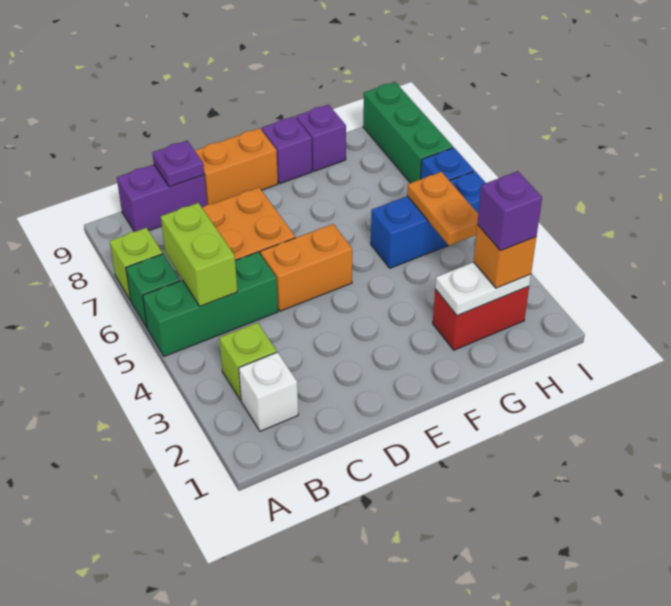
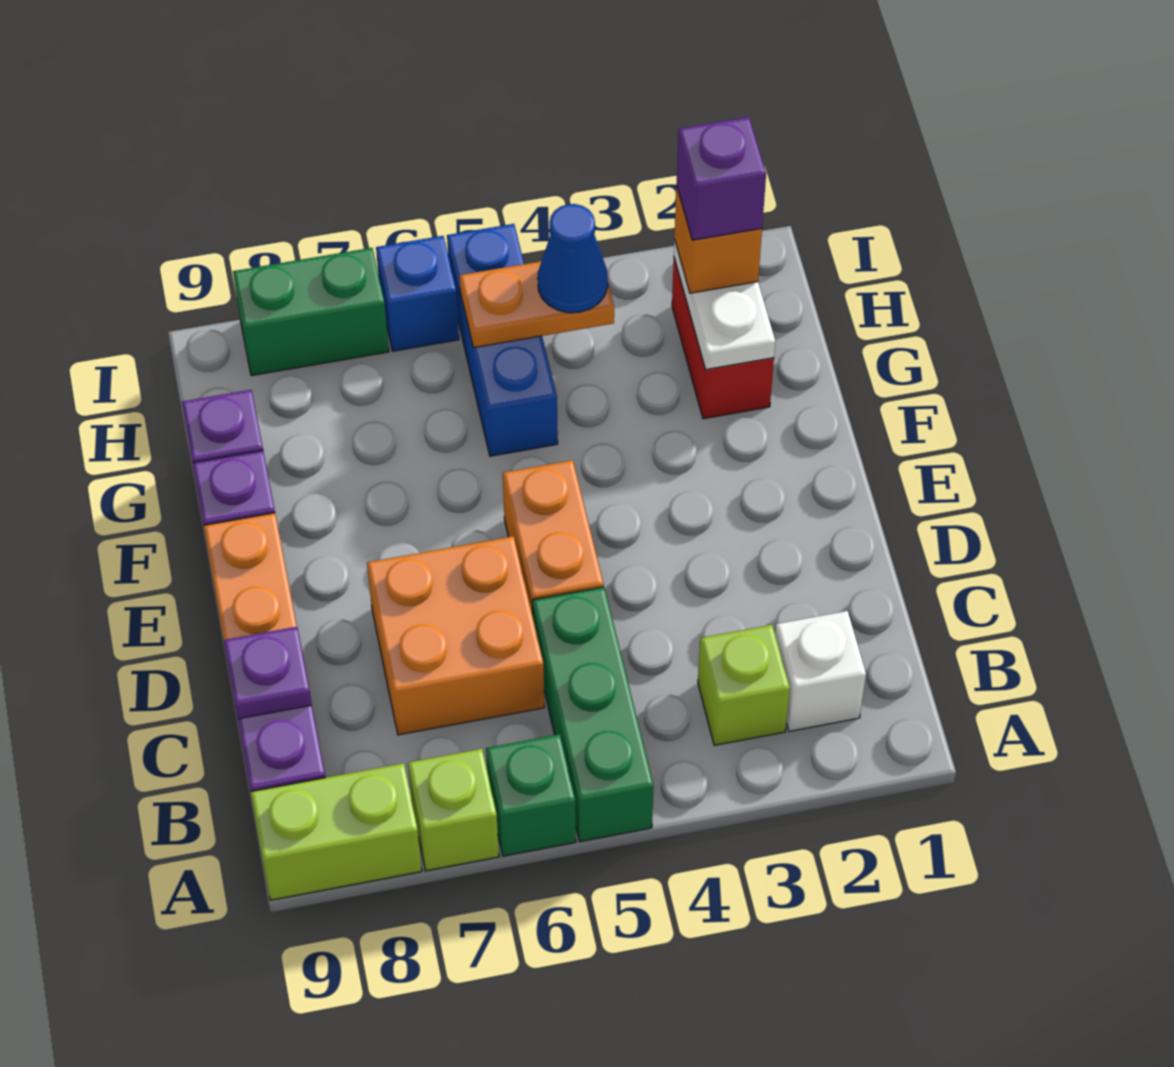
lime 1x2 brick [161,203,237,306] -> lime 1x2 brick moved to [250,763,422,900]
none -> blue 1x1 cone [538,204,608,313]
green 1x3 brick [363,82,453,183] -> green 1x2 brick [233,248,389,376]

